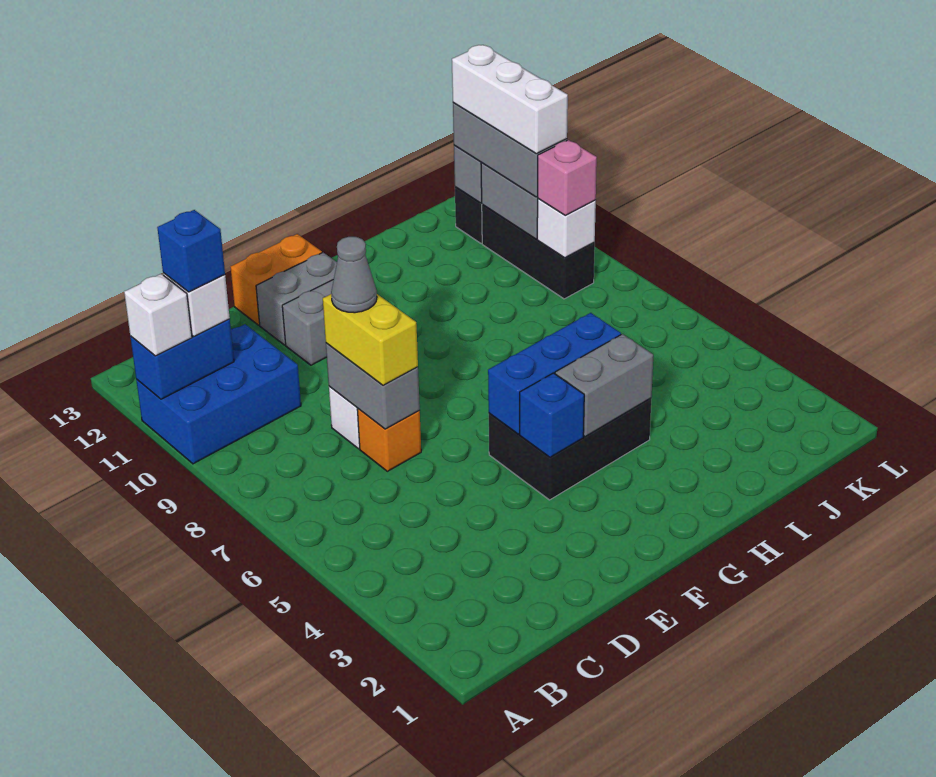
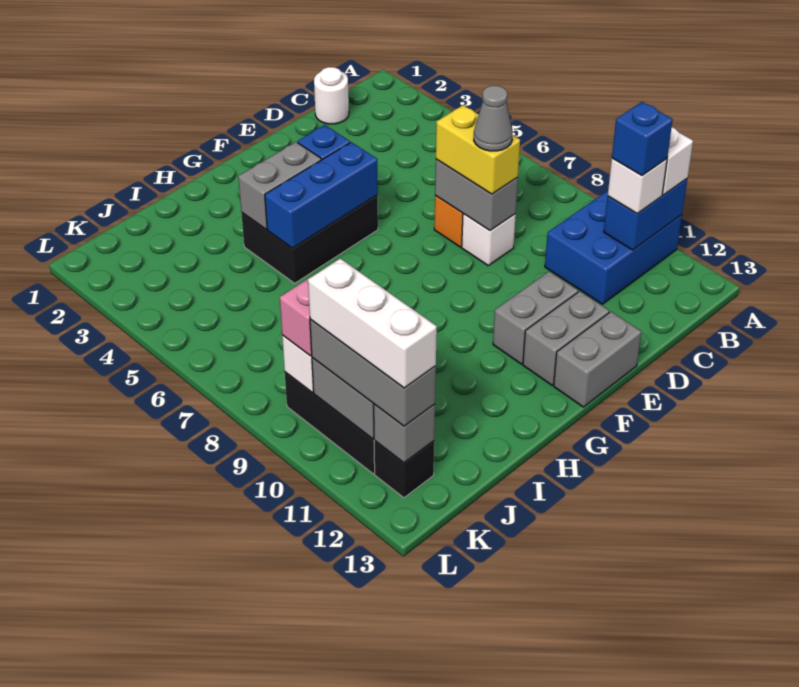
none -> white 1x1 round brick [314,67,349,124]
orange 1x2 brick [231,234,322,325] -> grey 1x2 brick [554,312,641,407]

